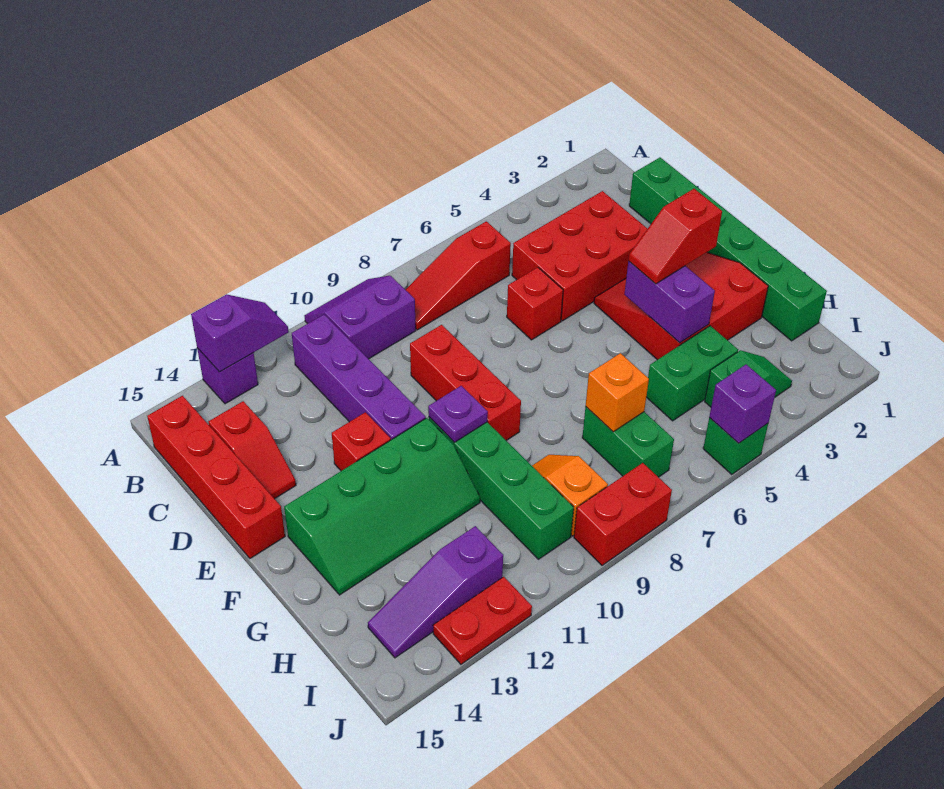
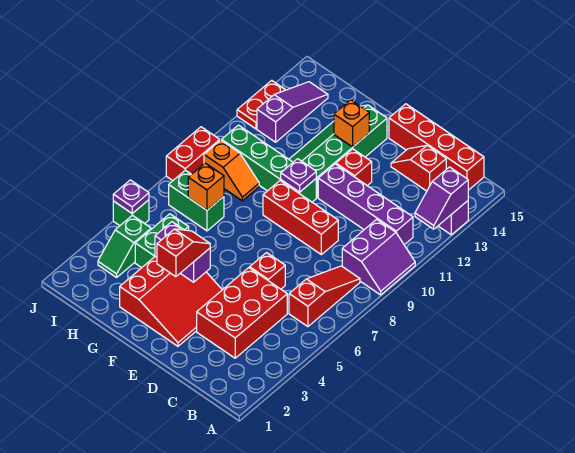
green 1x6 brick [629,158,827,341] -> none
none -> orange 1x1 brick [334,100,369,147]
purple 1x1 brick [709,364,776,443] -> purple 1x1 plate [113,180,149,213]

